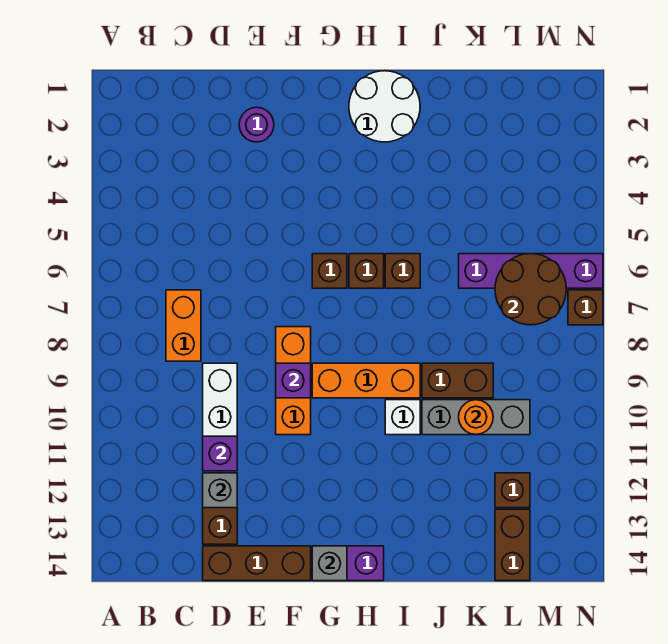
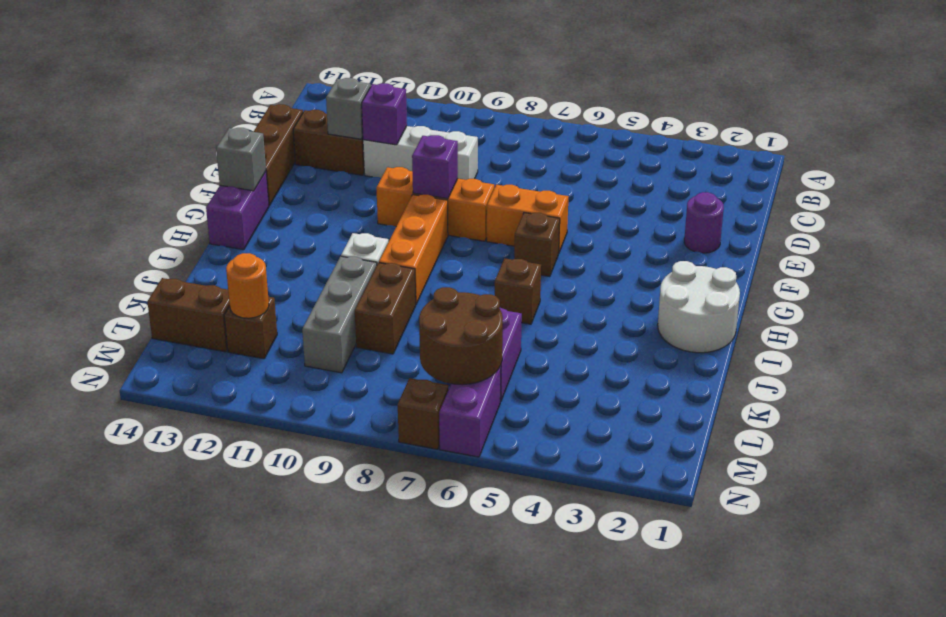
orange 1x2 brick [166,290,201,361] -> orange 1x2 brick moved to [487,185,569,252]
brown 1x1 brick [349,254,384,288] -> none
orange 1x1 round brick [459,400,493,435] -> orange 1x1 round brick moved to [226,253,269,318]

